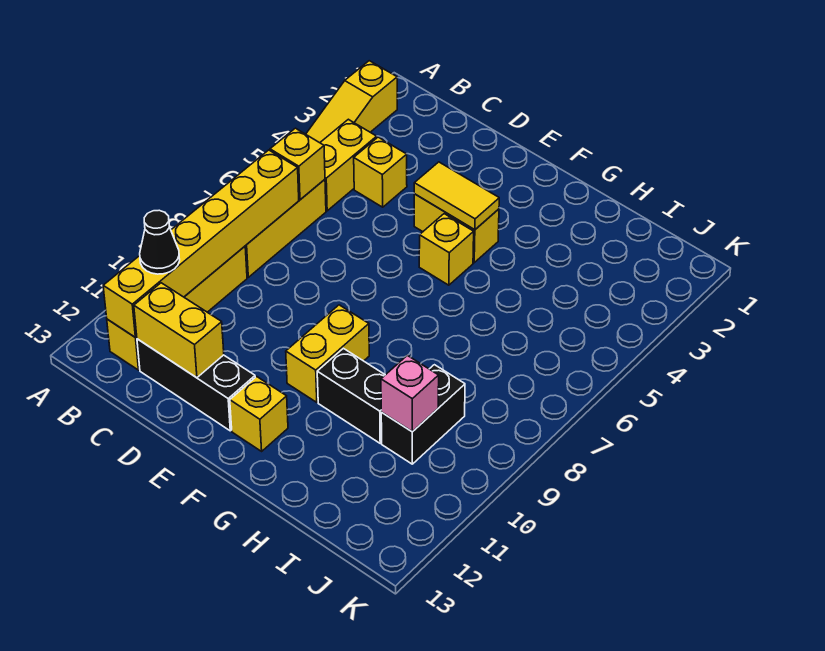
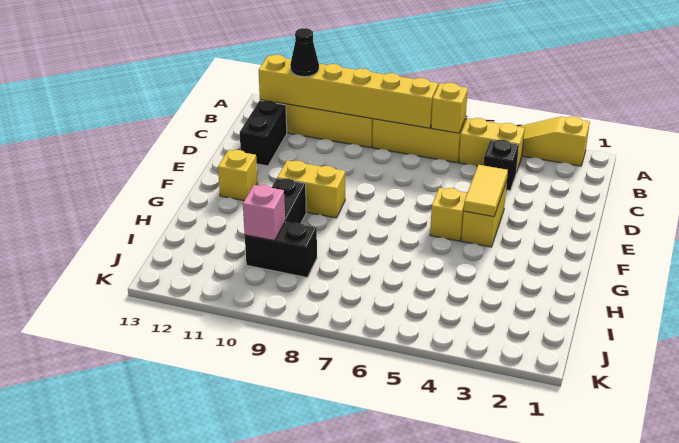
yellow 1x1 brick [354,137,407,207] -> black 1x1 brick [483,140,519,190]
black 1x3 brick [137,339,255,431] -> black 1x2 brick [240,100,287,166]
yellow 1x2 brick [134,283,224,378] -> none

